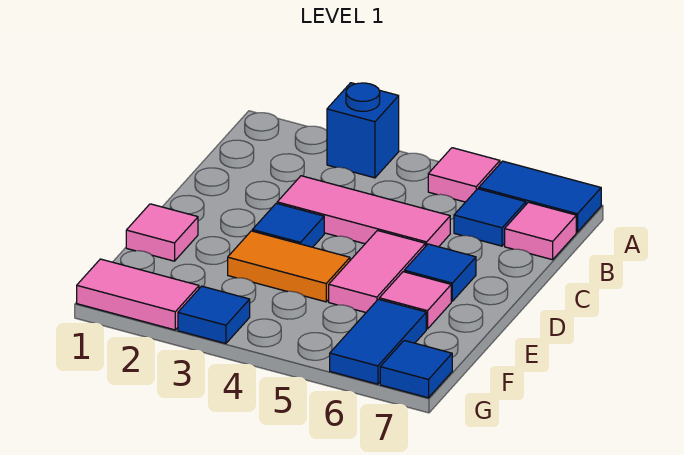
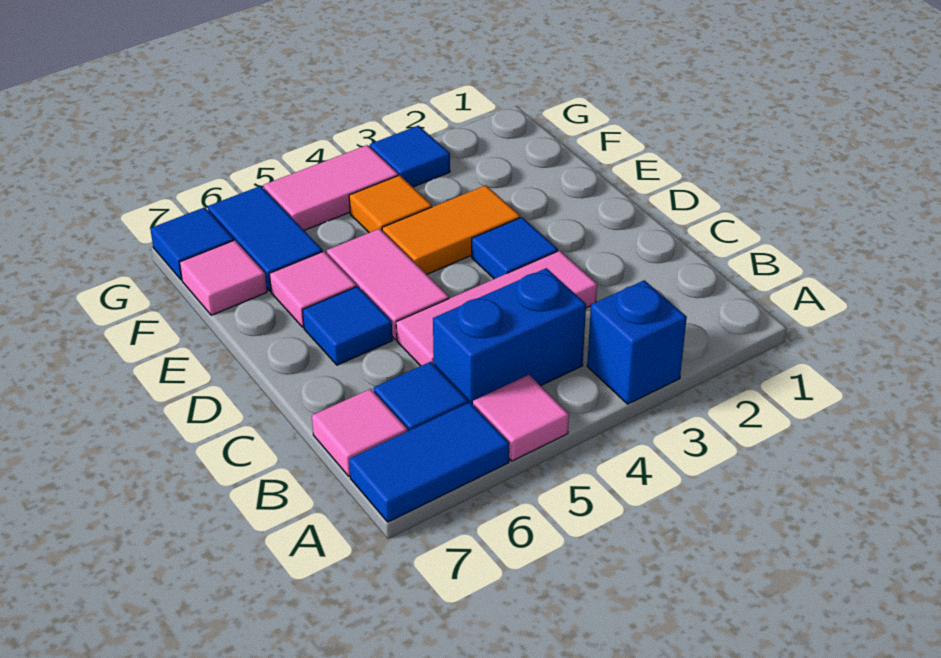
none -> blue 1x2 brick [433,268,586,405]
pink 1x1 tile [126,204,198,261] -> pink 1x1 tile moved to [180,240,267,315]
none -> orange 1x1 tile [349,175,432,233]
pink 1x2 tile [77,259,199,330] -> pink 1x2 tile moved to [263,145,398,230]

